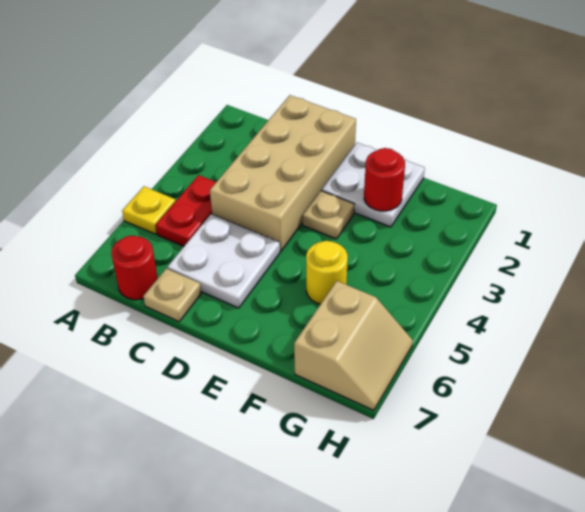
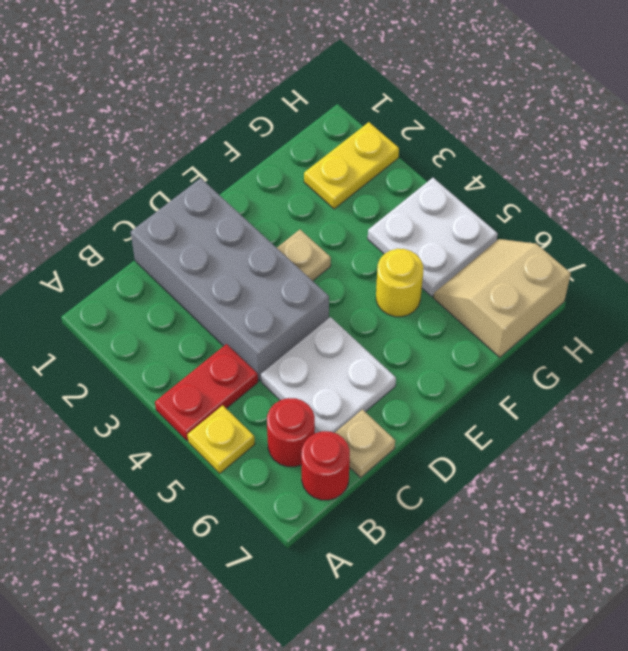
red 1x2 plate [156,175,216,246] -> red 1x2 plate turned to [155,344,258,441]
tan 2x4 brick [210,95,356,251] -> grey 2x4 brick [131,178,329,381]
white 2x2 plate [322,143,425,227] -> white 2x2 plate moved to [368,178,498,296]
red 1x1 round brick [364,148,405,211] -> red 1x1 round brick moved to [267,398,315,467]
none -> yellow 1x2 plate [304,122,399,209]
tan 2x2 slope [294,281,413,410] -> tan 2x2 slope turned to [433,239,571,357]

